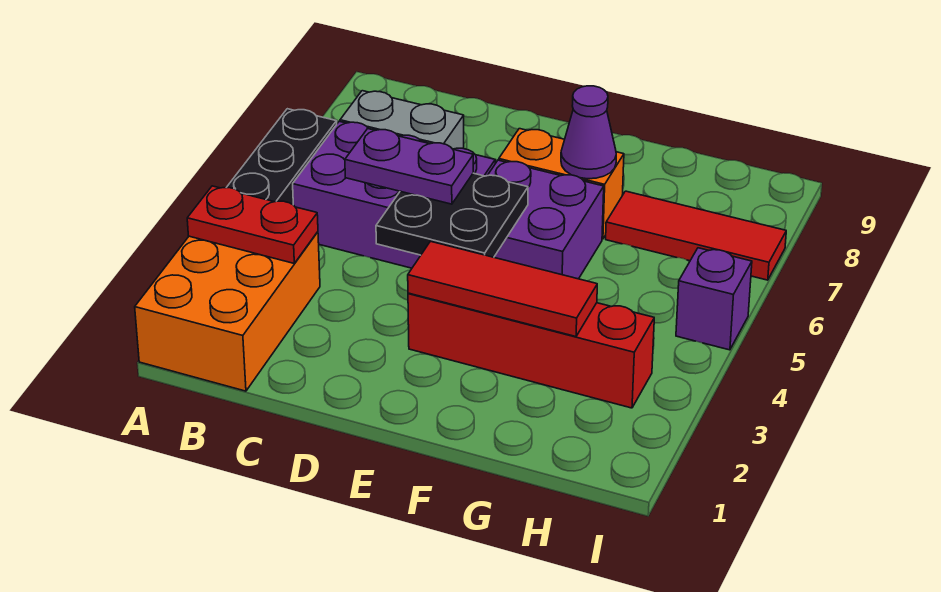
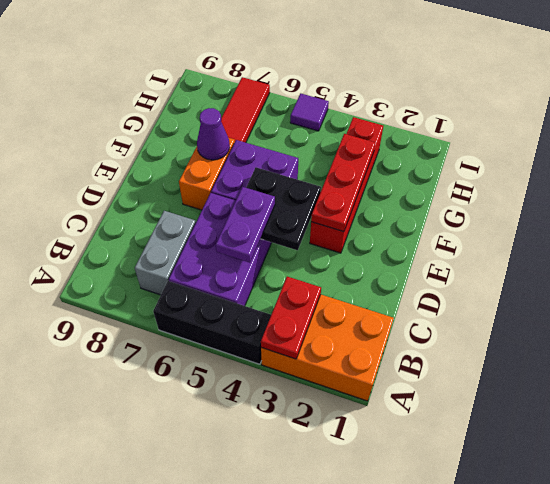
red 1x3 tile [408,241,597,337] -> red 1x3 plate [311,134,375,232]
purple 1x1 brick [676,248,752,350] -> purple 1x1 tile [290,93,329,131]

